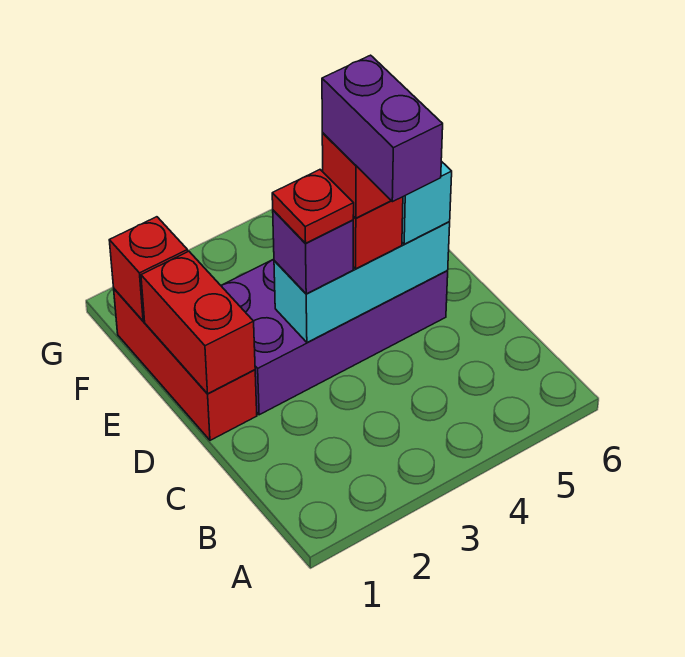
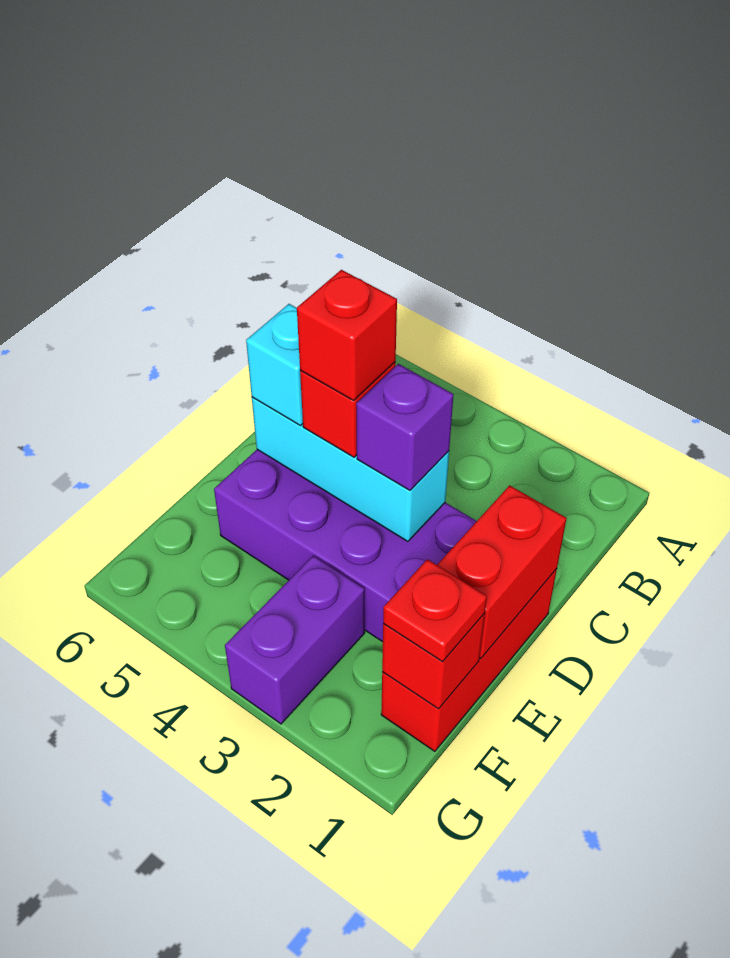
purple 1x2 brick [322,55,443,202] -> purple 1x2 brick moved to [225,556,365,724]
red 1x1 plate [272,170,354,243] -> red 1x1 plate moved to [383,559,487,662]

